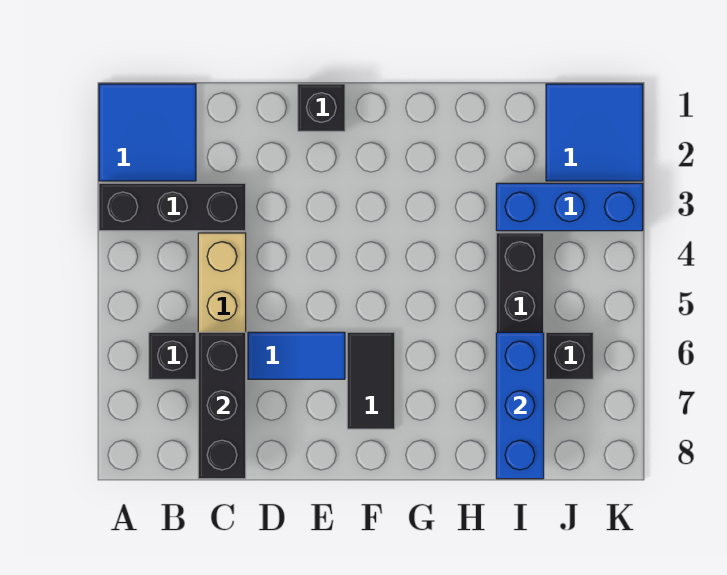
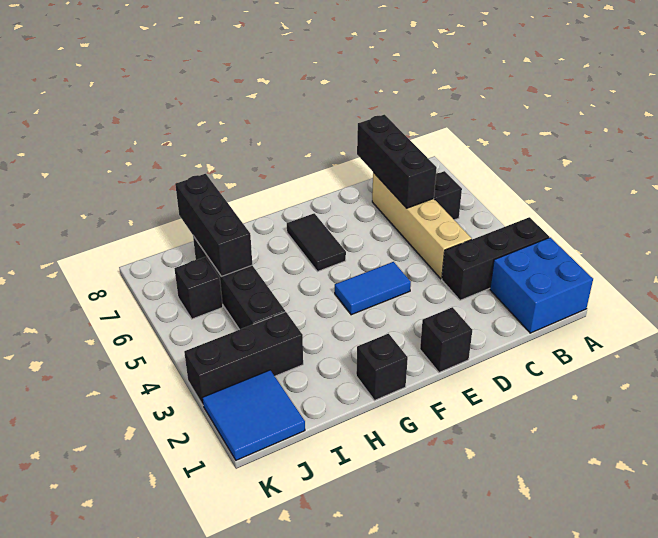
blue 2x2 tile [99,84,196,181] -> blue 2x2 brick [490,237,593,333]
blue 1x2 tile [248,332,345,379] -> blue 1x2 tile moved to [335,262,411,315]
none -> black 1x1 brick [356,334,408,401]
blue 1x3 brick [496,183,643,231] -> black 1x3 brick [184,312,303,405]
blue 1x3 brick [496,332,544,479] -> black 1x3 brick [175,174,252,277]

